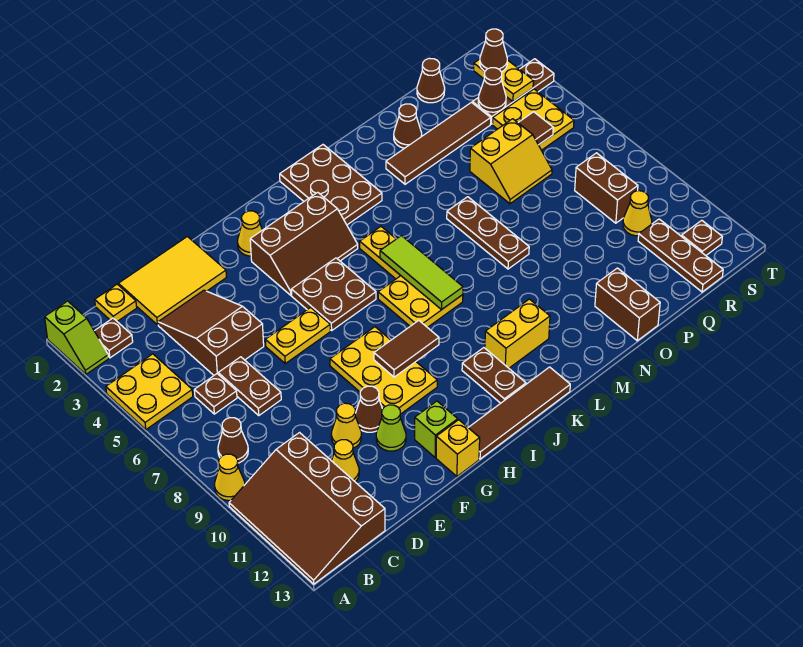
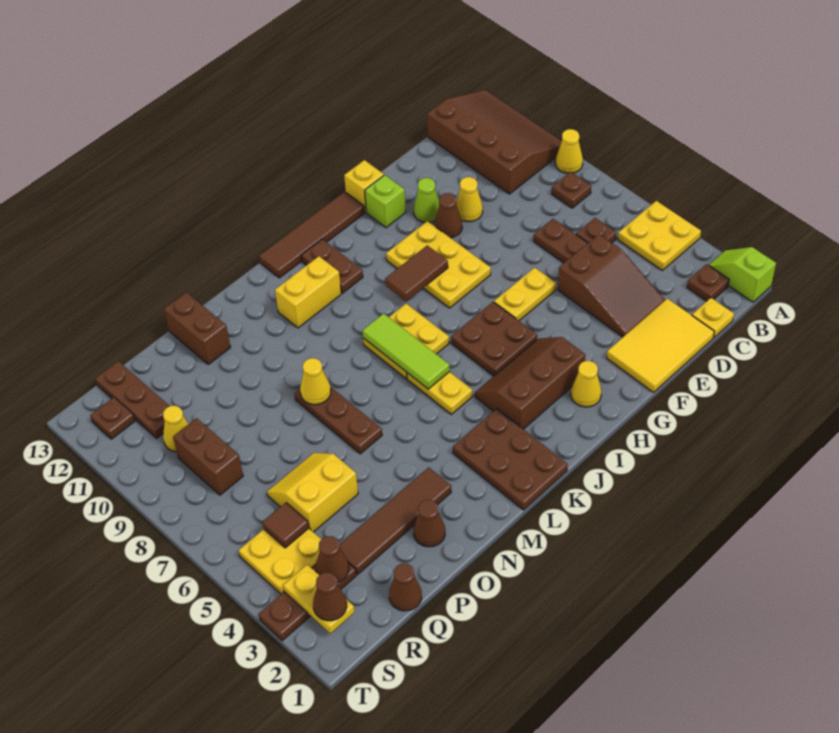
brown 1x1 cone [218,418,248,463] -> brown 1x1 plate [552,172,591,208]
yellow 1x1 cone [332,440,359,482] -> yellow 1x1 cone moved to [300,358,331,405]

